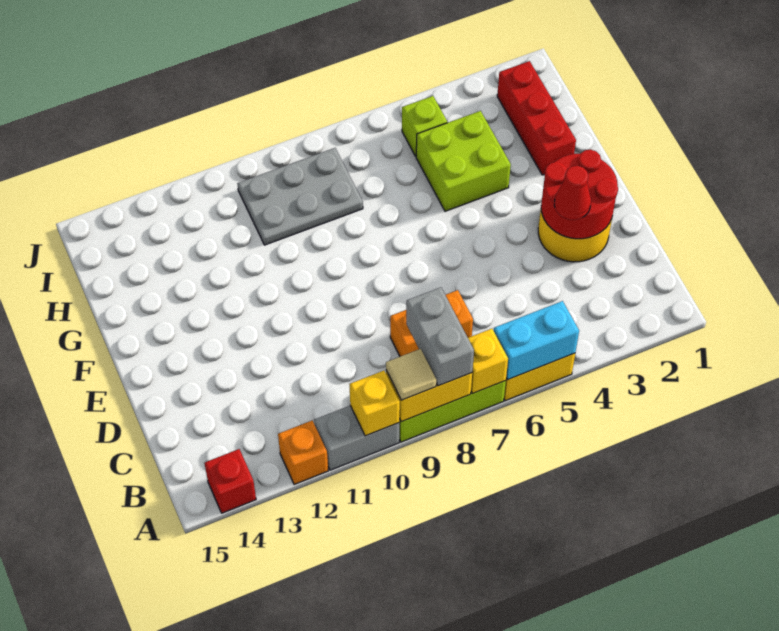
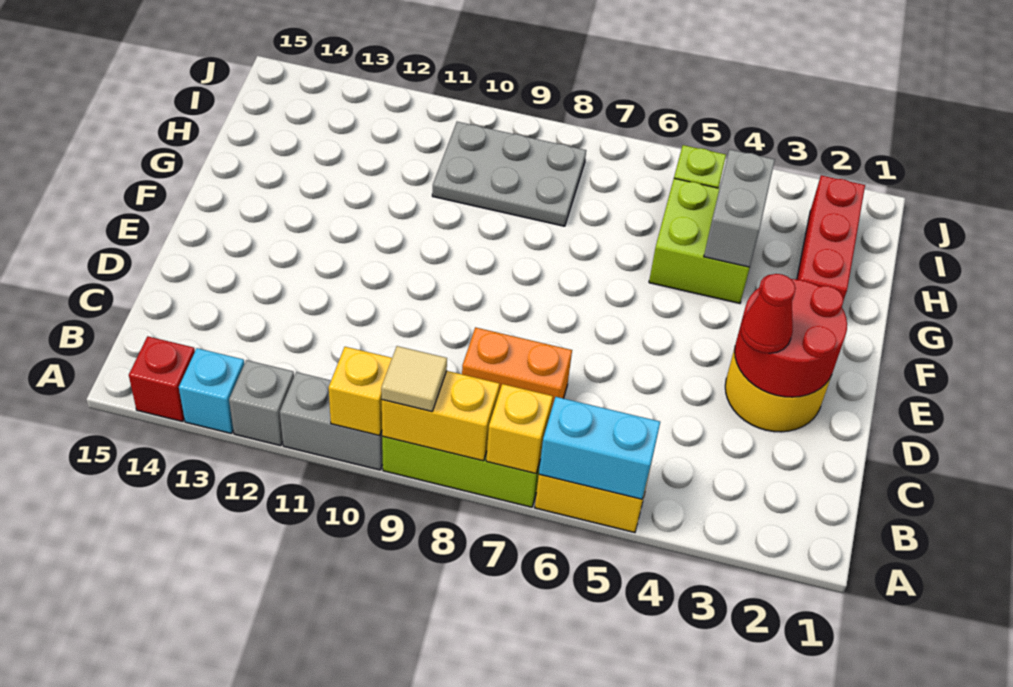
grey 1x2 brick [406,287,474,386] -> grey 1x2 brick moved to [704,149,775,267]
orange 1x1 brick [278,421,328,485] -> grey 1x1 brick [229,360,294,446]
none -> cyan 1x1 brick [179,348,244,434]

